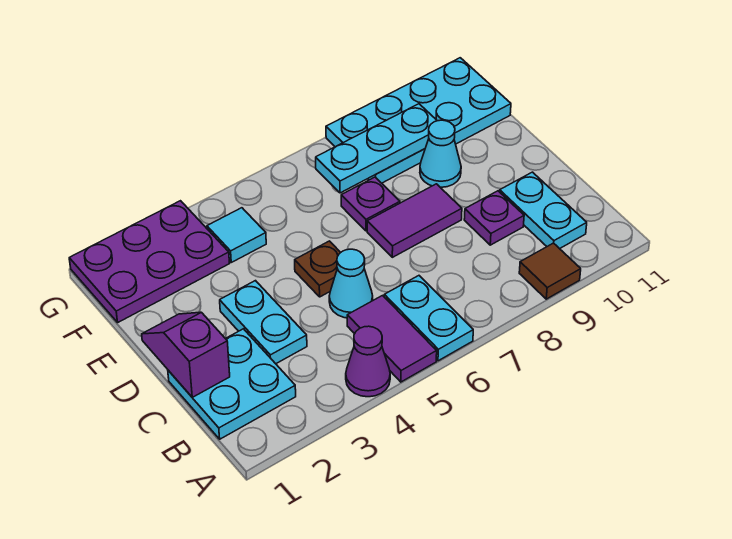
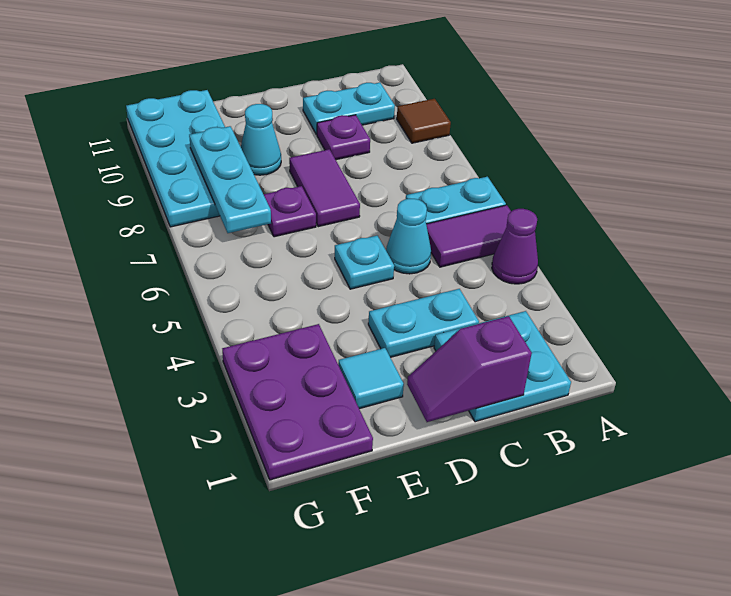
brown 1x1 plate [295,241,341,297] -> cyan 1x1 plate [335,235,394,289]
cyan 1x1 tile [207,208,266,262] -> cyan 1x1 tile moved to [338,348,404,409]

